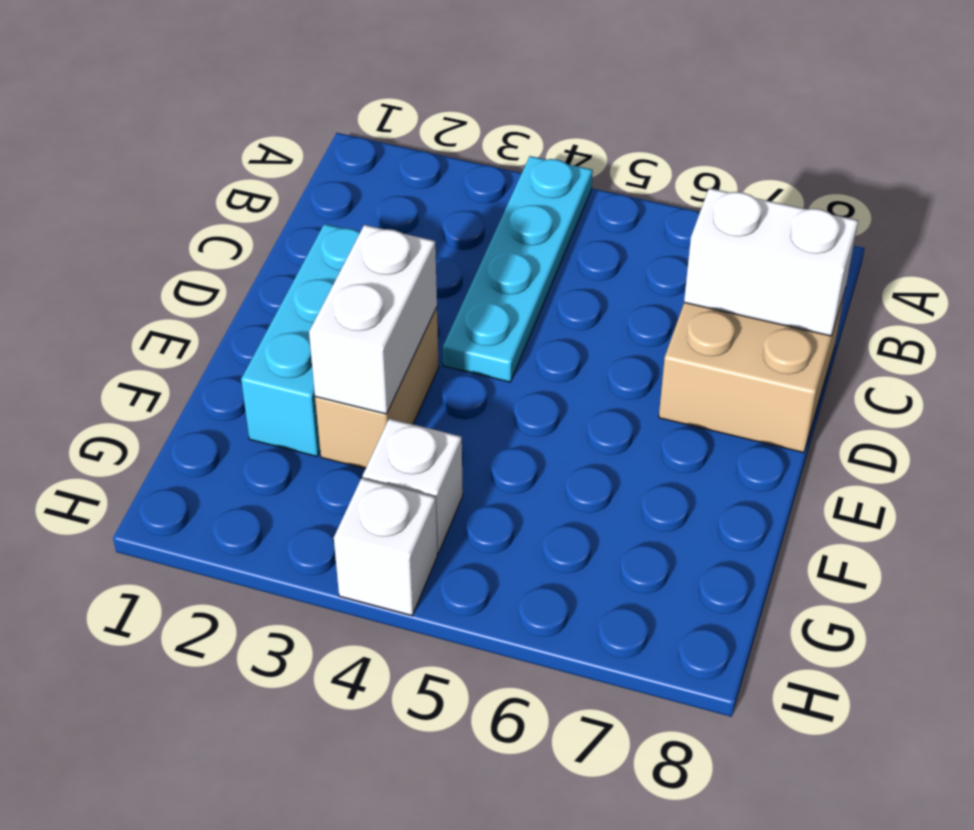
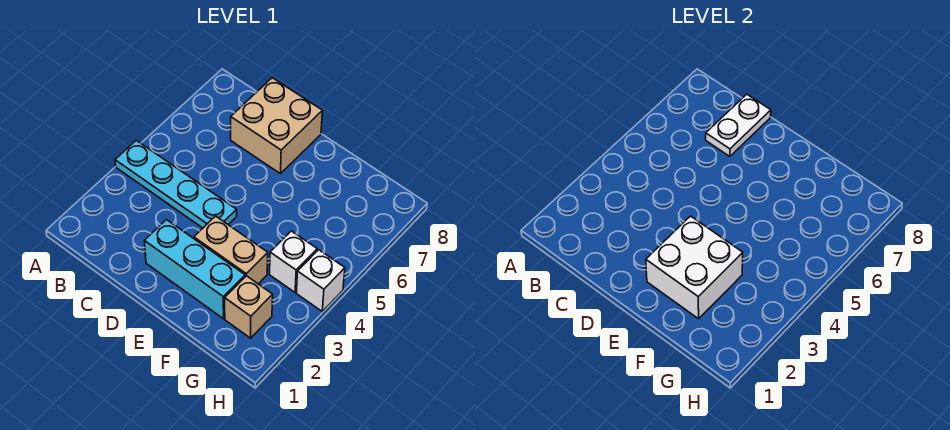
white 1x2 brick [684,188,858,336] -> white 1x2 plate [706,94,771,156]
white 1x2 brick [309,225,437,414] -> white 2x2 brick [646,216,743,319]
none -> tan 1x1 brick [225,276,273,338]

